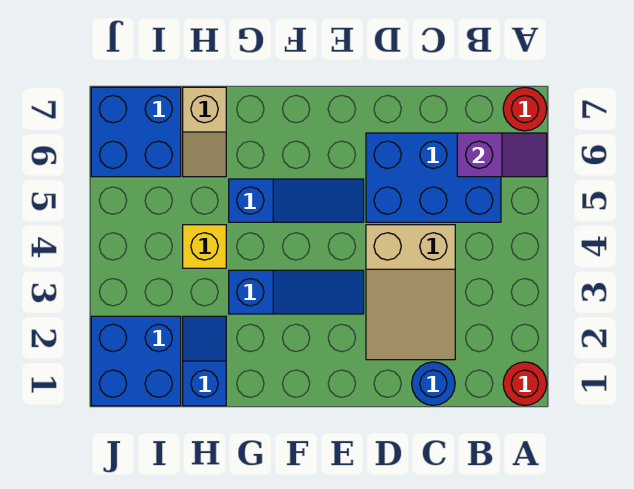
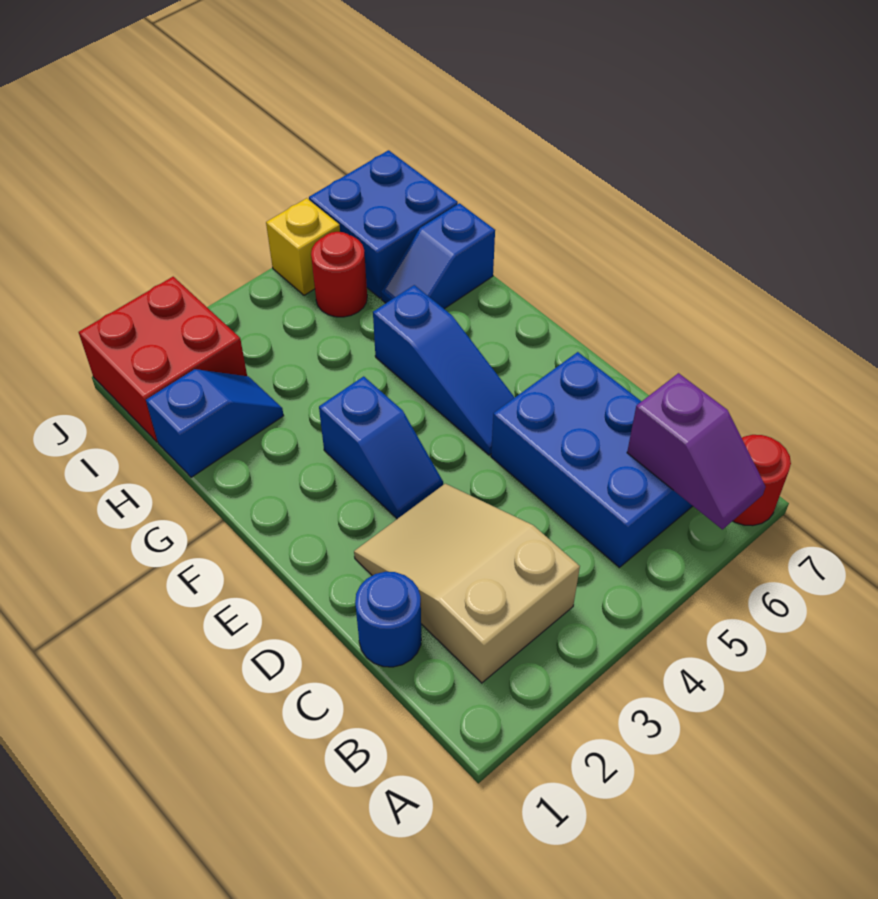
red 1x1 round brick [503,362,547,405] -> red 1x1 round brick moved to [311,232,367,317]
tan 2x3 slope [366,225,455,360] -> tan 2x3 slope turned to [354,484,580,683]
blue 1x3 slope [229,270,364,314] -> blue 1x2 slope [319,376,443,519]
yellow 1x1 brick [183,225,226,268] -> yellow 1x1 brick moved to [266,198,340,295]
tan 1x2 slope [183,87,226,177] -> blue 1x2 slope [381,203,495,309]
blue 2x2 brick [91,316,181,406] -> red 2x2 brick [79,277,247,442]

